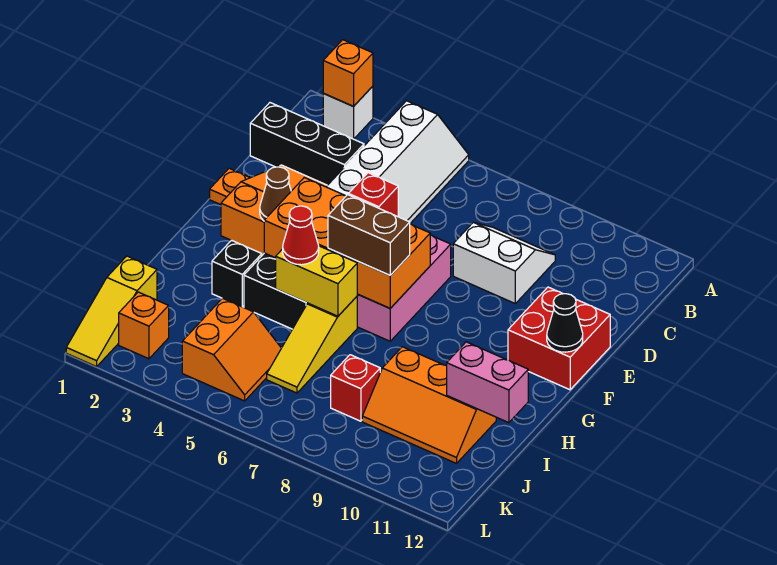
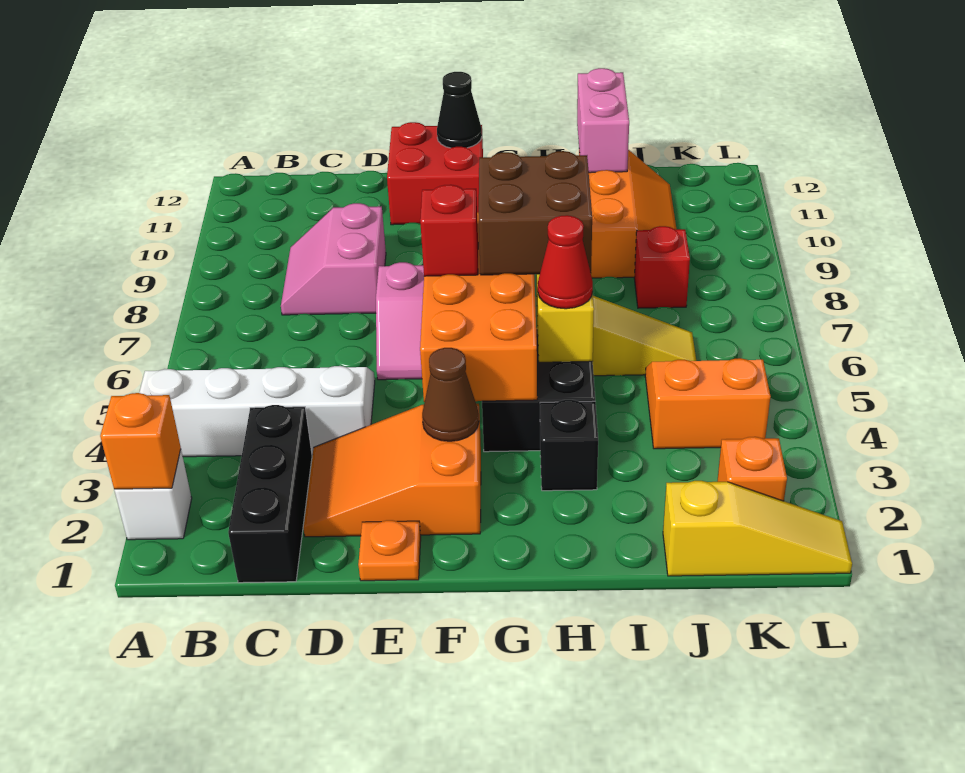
white 2x2 slope [453,222,555,303] -> pink 2x2 slope [281,203,386,315]
brown 1x2 brick [328,195,410,275] -> brown 2x2 brick [479,151,592,275]

